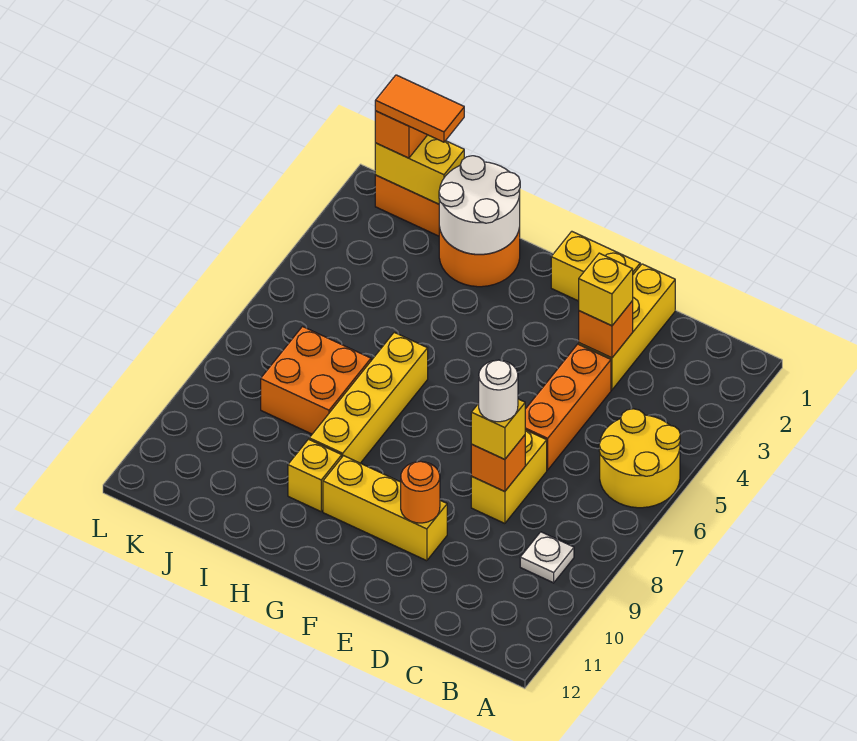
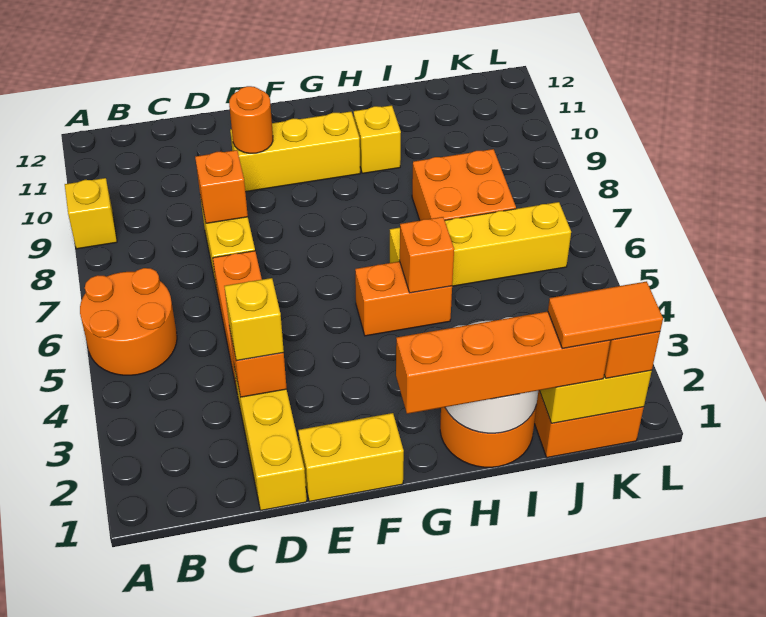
yellow 2x2 round brick [599,409,680,508] -> orange 2x2 round brick [80,268,177,375]
white 1x1 plate [520,532,574,583] -> none
yellow 1x1 brick [471,399,525,459] -> yellow 1x1 brick moved to [65,178,117,249]
white 1x1 round brick [479,360,518,422] -> none
none -> orange 1x4 brick [396,312,610,414]
none -> orange 1x2 brick [355,261,452,336]
none -> orange 1x1 brick [400,217,454,293]
yellow 1x4 brick [309,332,428,463] -> yellow 1x4 brick turned to [390,202,571,286]

